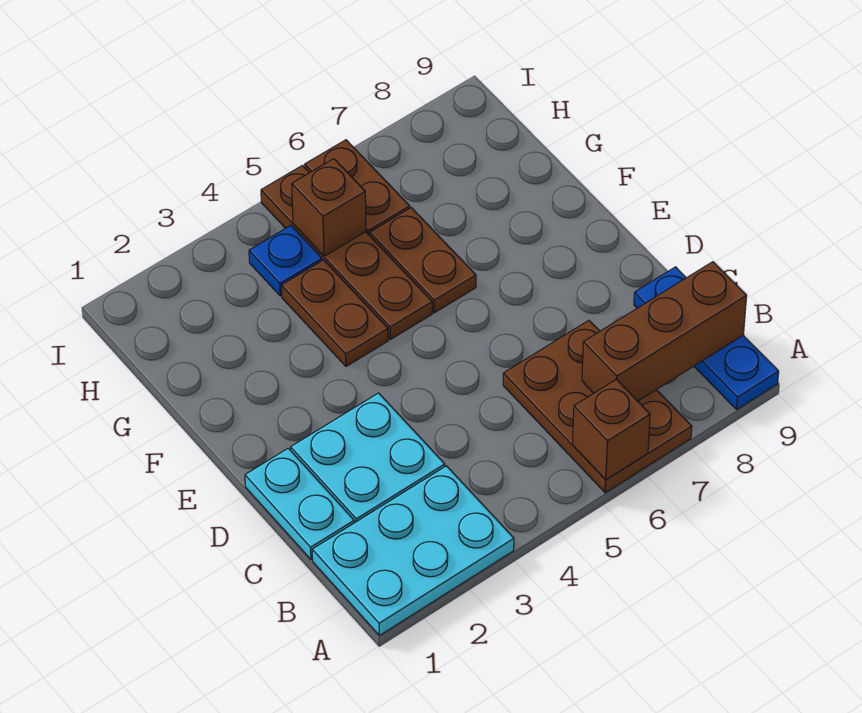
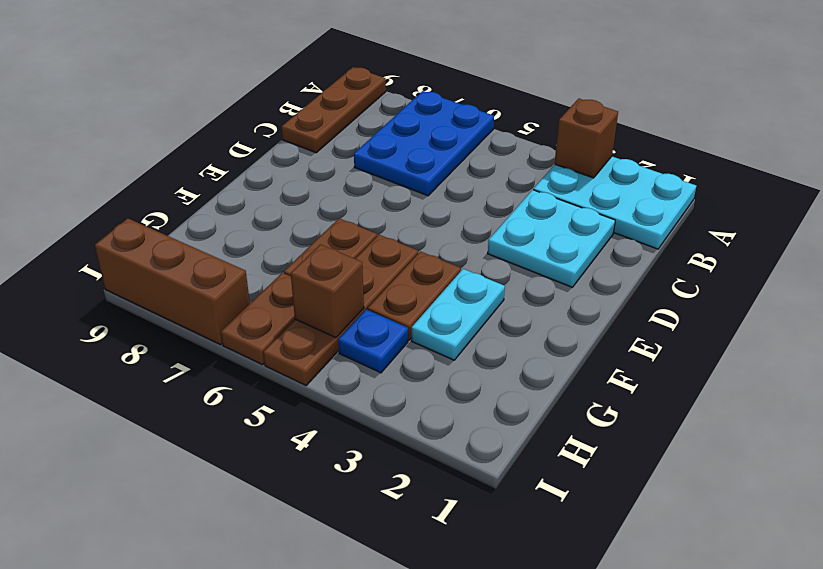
brown 2x3 plate [503,320,692,493] -> blue 2x3 plate [354,91,494,196]
brown 1x1 brick [572,379,650,480] -> brown 1x1 brick moved to [555,99,618,178]
blue 1x3 plate [634,267,779,409] -> brown 1x3 plate [282,67,386,153]
brown 1x3 brick [582,262,747,401] -> brown 1x3 brick moved to [95,218,250,345]
cyan 1x2 plate [245,448,354,560] -> cyan 1x2 plate moved to [412,269,505,360]

